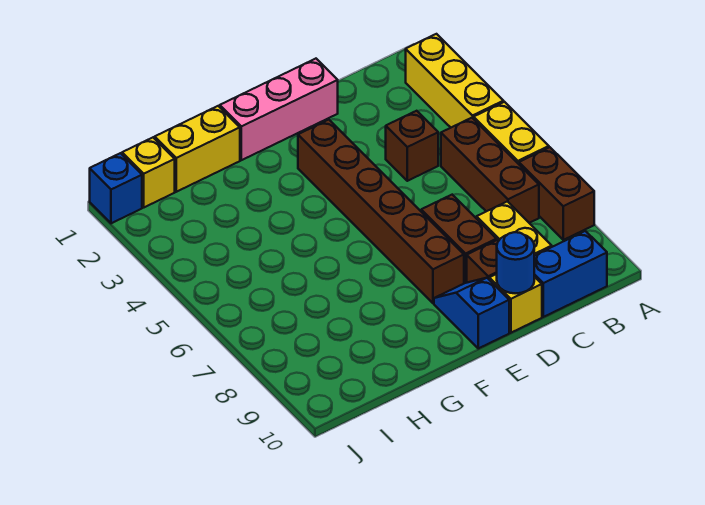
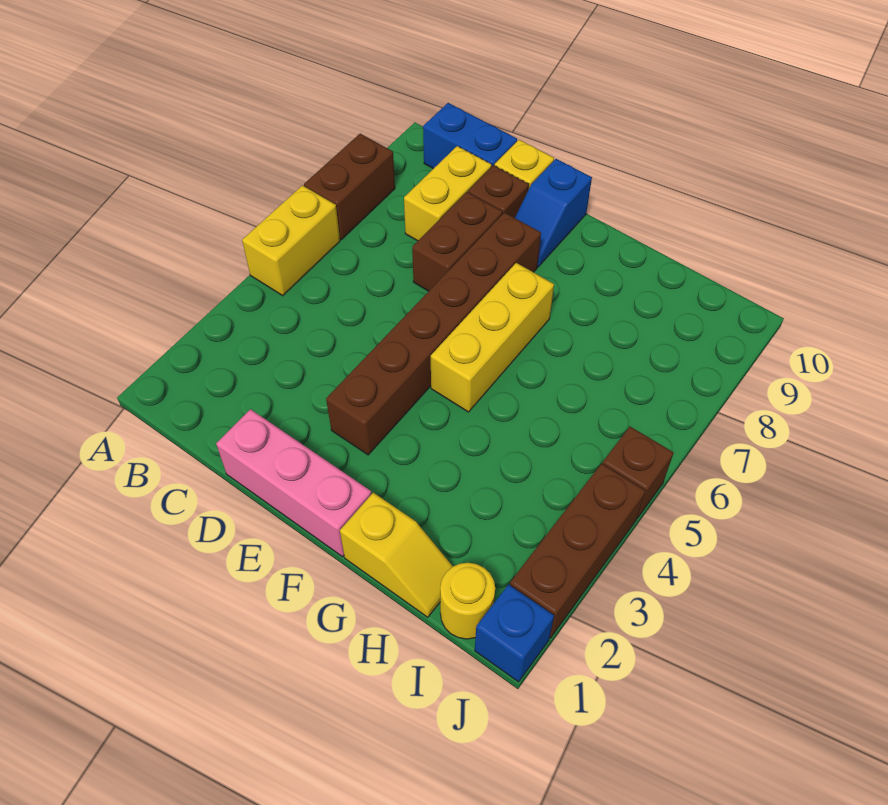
yellow 1x3 brick [406,34,504,127] -> yellow 1x3 brick moved to [431,263,554,412]
brown 1x3 brick [441,118,539,223] -> brown 1x3 brick moved to [510,463,646,638]
brown 1x1 brick [386,111,438,181] -> brown 1x1 brick moved to [602,427,674,518]
blue 1x1 round brick [497,232,534,293] -> none
yellow 1x2 brick [155,106,240,192] -> yellow 1x2 slope [340,493,453,617]
yellow 1x1 brick [122,138,175,207] -> yellow 1x1 round brick [440,563,495,639]

